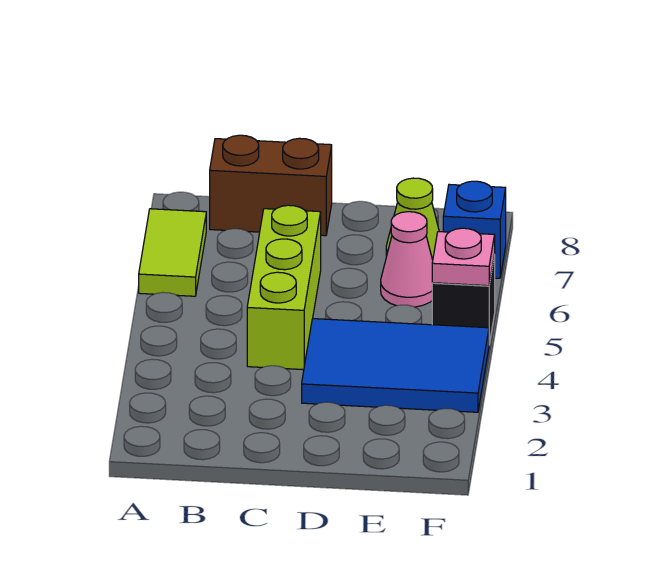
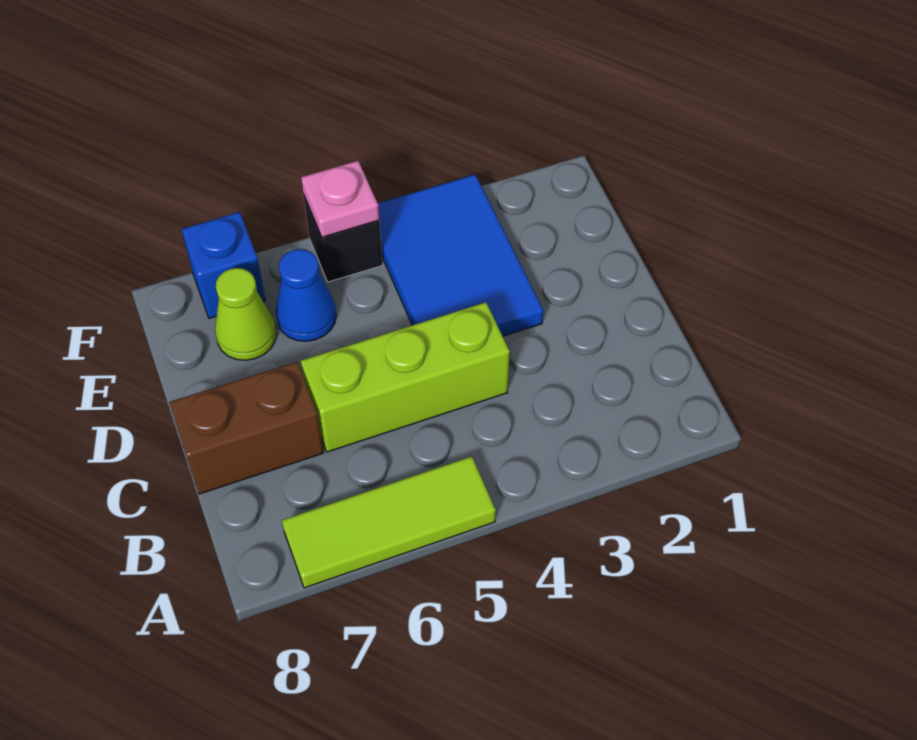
lime 1x2 tile [139,209,206,296] -> lime 1x3 tile [282,456,496,588]
brown 1x2 brick [210,135,332,236] -> brown 1x2 brick turned to [169,362,324,494]
pink 1x1 cone [381,212,433,307] -> blue 1x1 cone [276,249,336,341]

